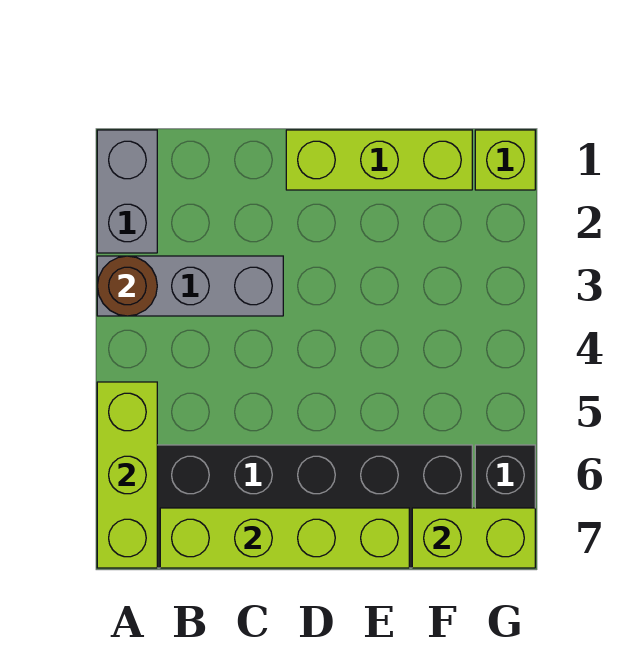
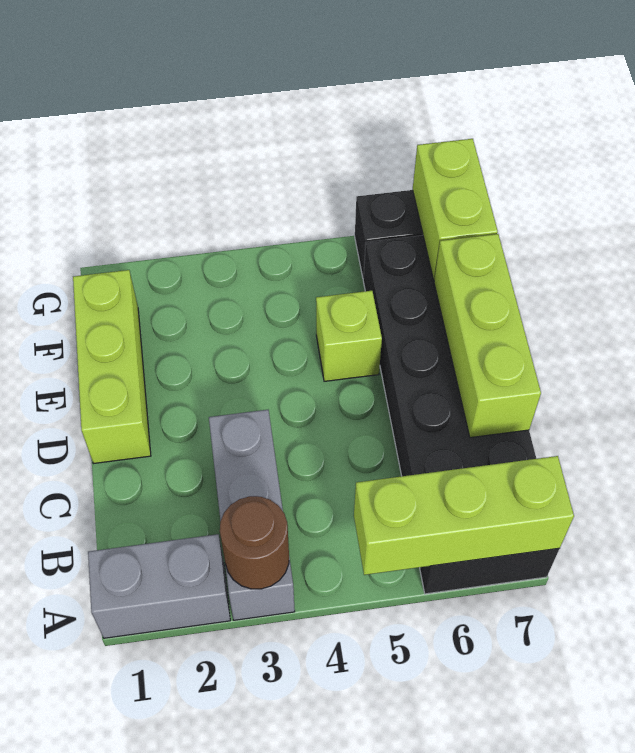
lime 1x4 brick [160,508,409,568] -> lime 1x3 brick [434,234,541,438]
lime 1x1 brick [475,130,535,190] -> lime 1x1 brick moved to [316,291,382,381]

